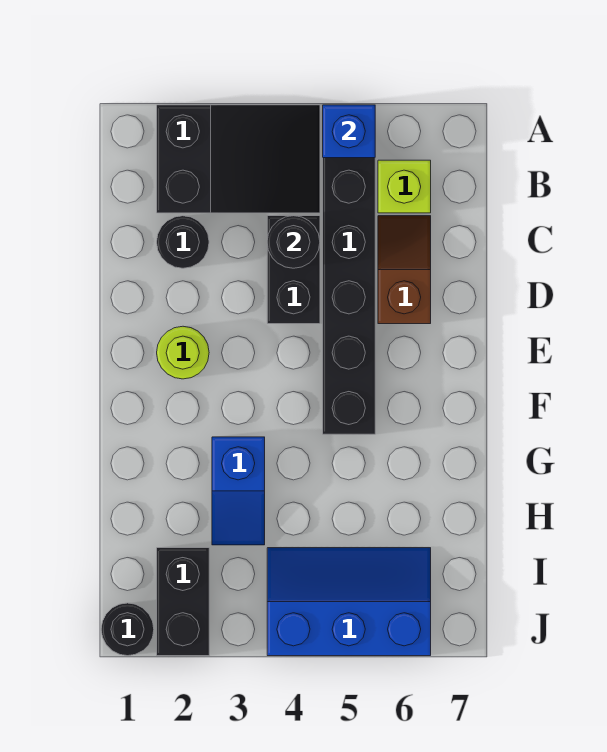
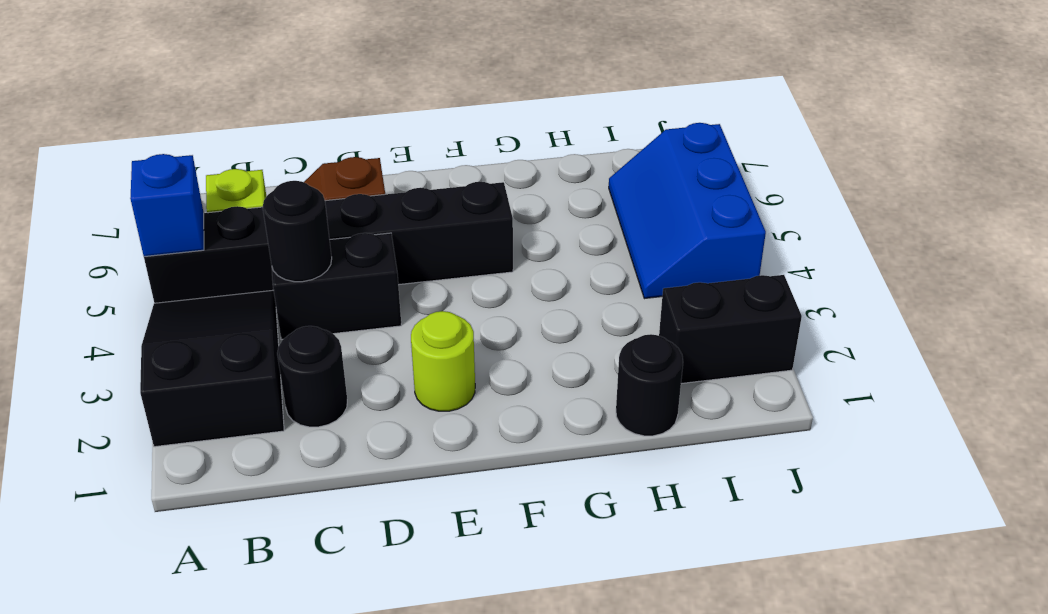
blue 1x2 slope [212,437,265,545] -> none
black 1x1 round brick [101,603,154,656] -> black 1x1 round brick moved to [616,334,683,436]

